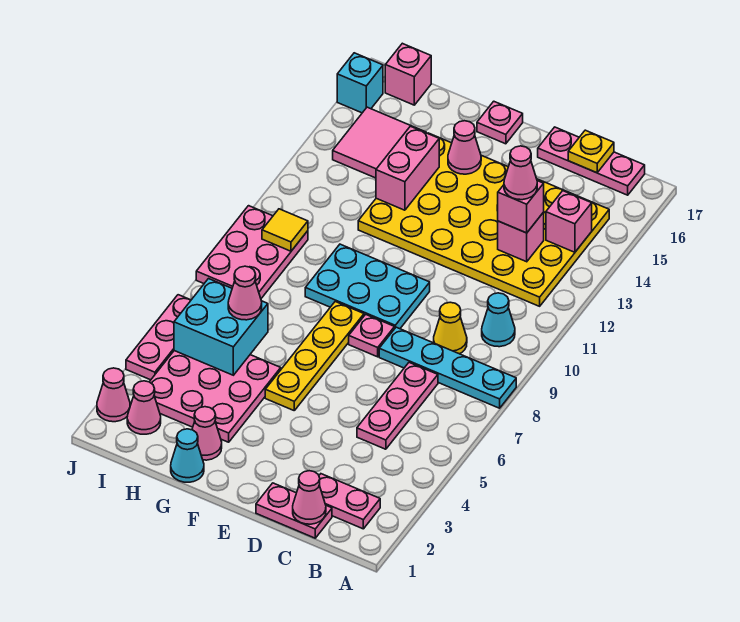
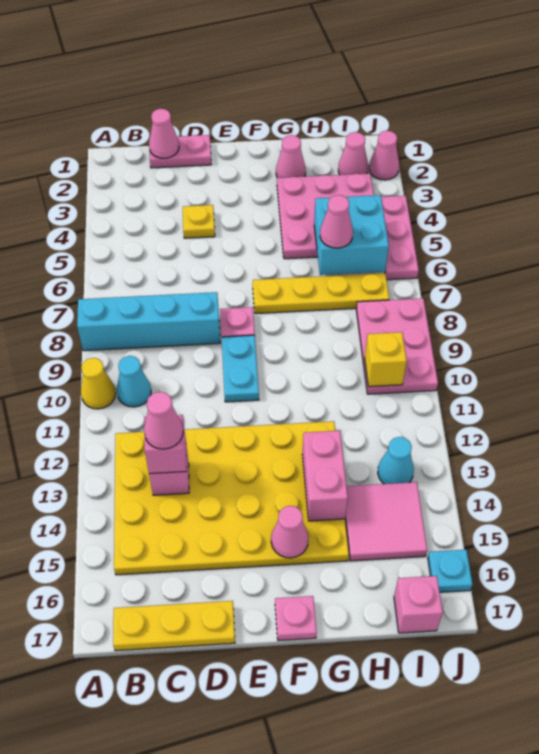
cyan 1x4 plate [379,327,516,408] -> cyan 1x4 brick [77,292,220,351]
pink 1x2 plate [319,474,380,529] -> none
pink 1x1 brick [546,191,592,252] -> none
pink 1x3 plate [538,127,645,195] -> yellow 1x3 plate [113,601,235,651]
pink 1x3 plate [357,363,438,449] -> none
yellow 1x1 cone [434,302,467,354] -> yellow 1x1 cone moved to [81,358,116,409]
yellow 1x1 plate [568,130,614,173] -> yellow 1x1 plate moved to [183,205,215,238]
cyan 2x3 plate [305,244,430,329] -> cyan 1x2 plate [222,335,259,402]
yellow 1x4 plate [265,302,364,410] -> yellow 1x4 plate turned to [253,273,389,314]
cyan 1x1 cone [171,429,204,482] -> cyan 1x1 cone moved to [378,437,414,484]
yellow 1x1 tile [262,209,308,251] -> yellow 1x1 brick [365,332,407,387]
cyan 1x1 brick [337,53,383,113] -> cyan 1x1 plate [428,550,472,592]

